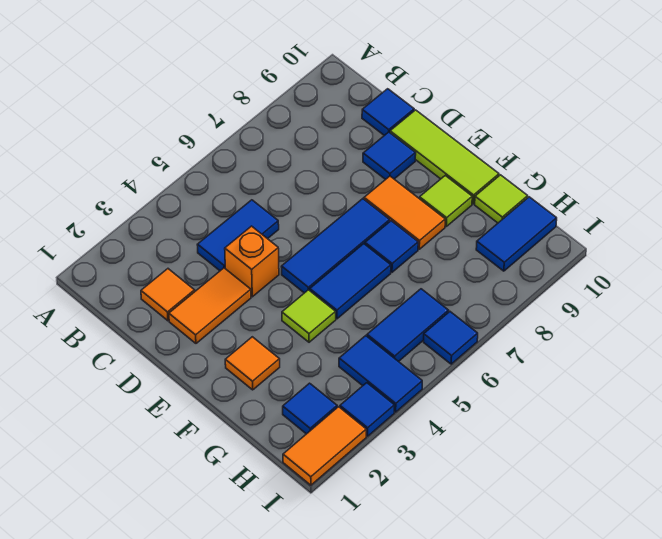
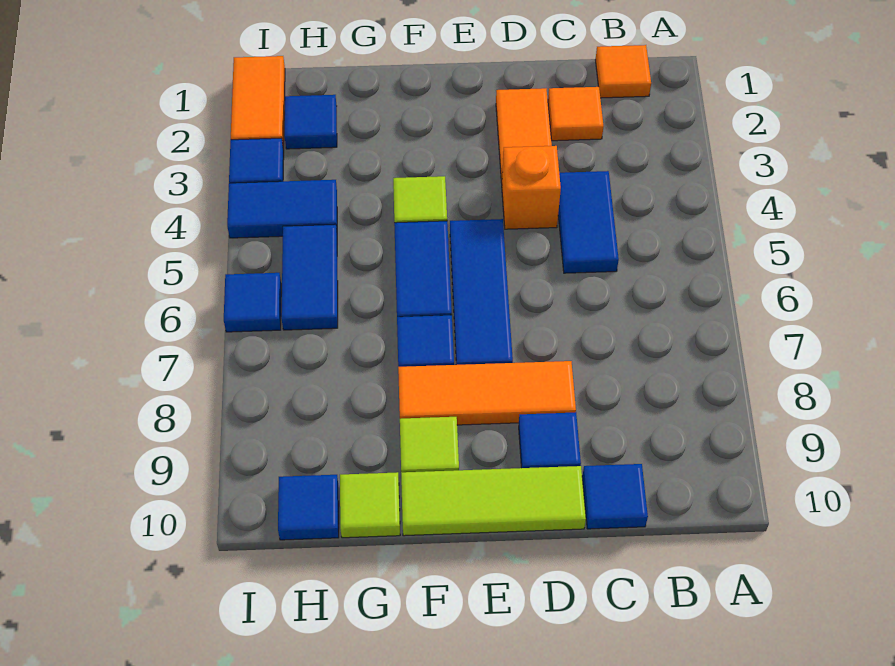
orange 1x2 tile [364,176,445,249] -> orange 1x3 tile [398,361,576,425]
orange 1x1 tile [225,337,280,390] -> orange 1x1 tile moved to [596,45,651,98]
blue 1x2 tile [476,197,557,271] -> blue 1x1 tile [278,475,339,540]

